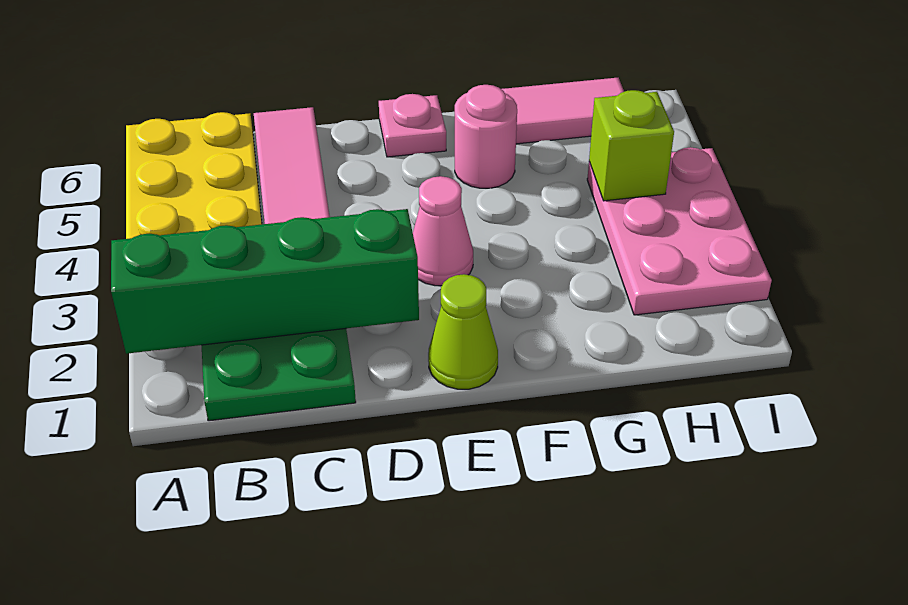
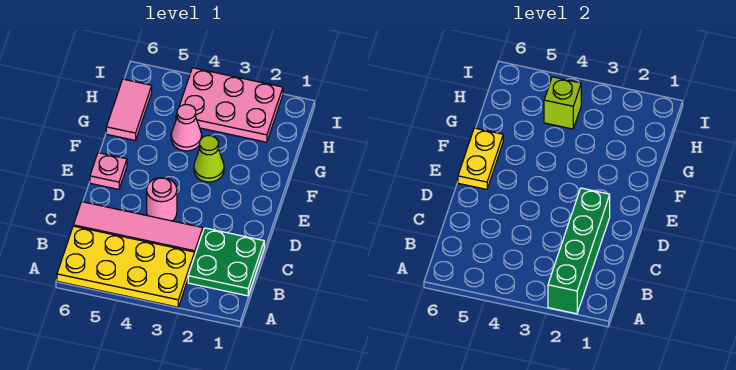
lime 1x1 cone [428,274,498,389] -> lime 1x1 cone moved to [194,136,224,182]
pink 1x1 cone [413,176,473,286] -> pink 1x1 cone moved to [171,105,202,151]
none -> yellow 1x2 plate [458,128,503,189]
pink 1x1 round brick [455,85,517,188] -> pink 1x1 round brick moved to [147,178,177,221]

